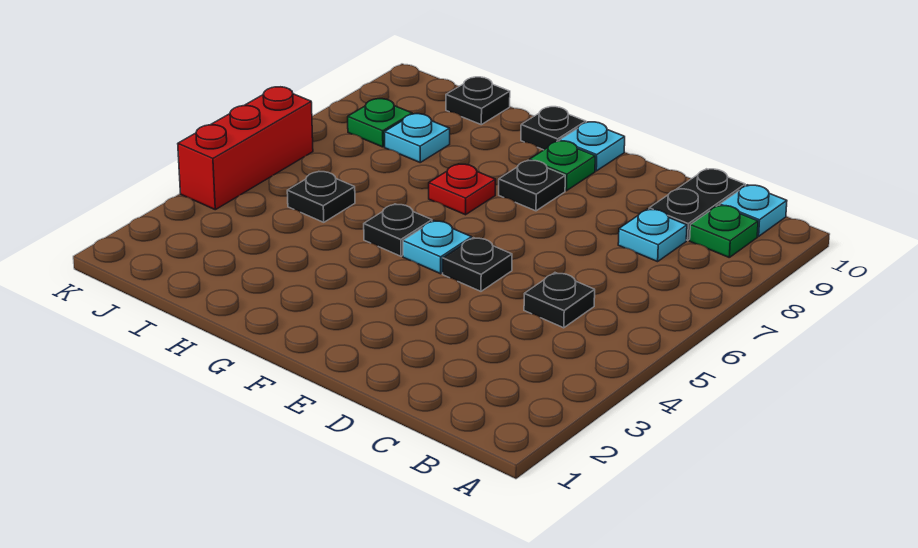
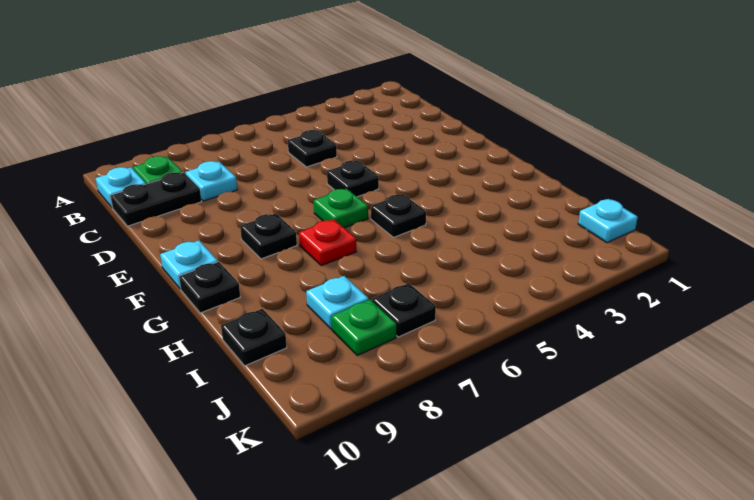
cyan 1x1 plate [403,221,472,274] -> cyan 1x1 plate moved to [578,199,638,243]
green 1x1 plate [530,141,595,191] -> green 1x1 plate moved to [314,189,368,228]
black 1x1 plate [287,172,355,222] -> black 1x1 plate moved to [372,283,436,337]
red 1x3 brick [178,87,313,210] -> none

